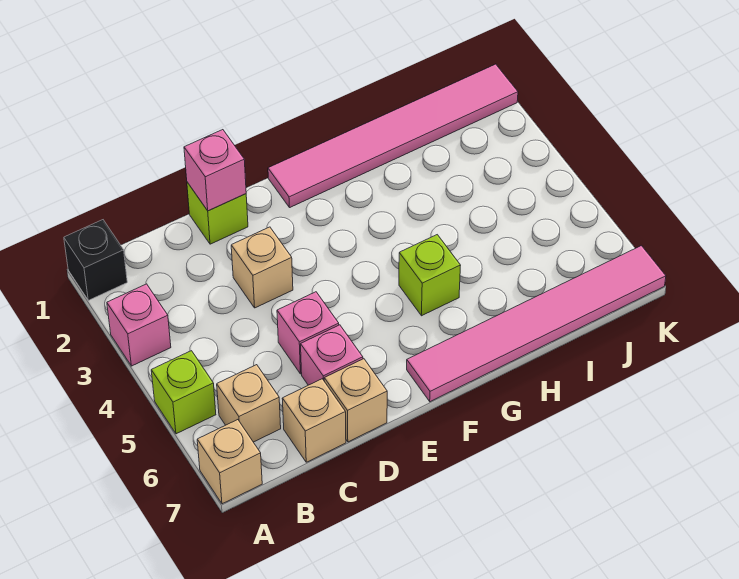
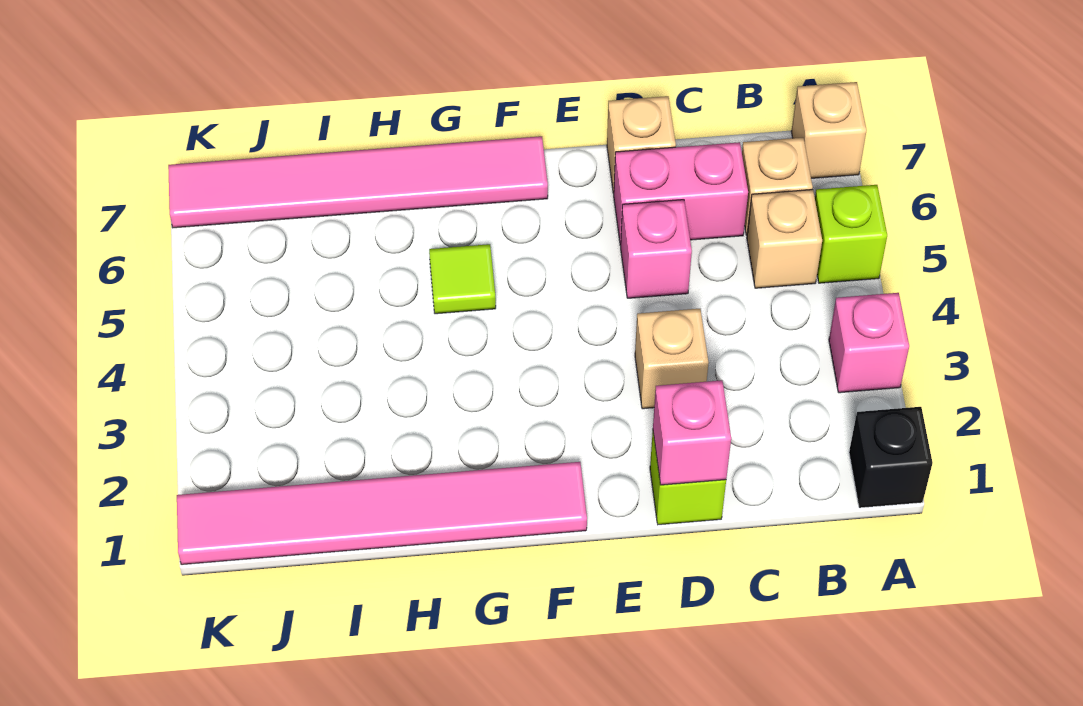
tan 1x1 brick [282,379,346,462] -> tan 1x1 brick moved to [747,190,822,288]
pink 1x1 brick [301,325,363,385] -> pink 1x2 brick [614,142,748,245]
lime 1x1 brick [399,235,461,316] -> lime 1x1 tile [429,244,496,314]

